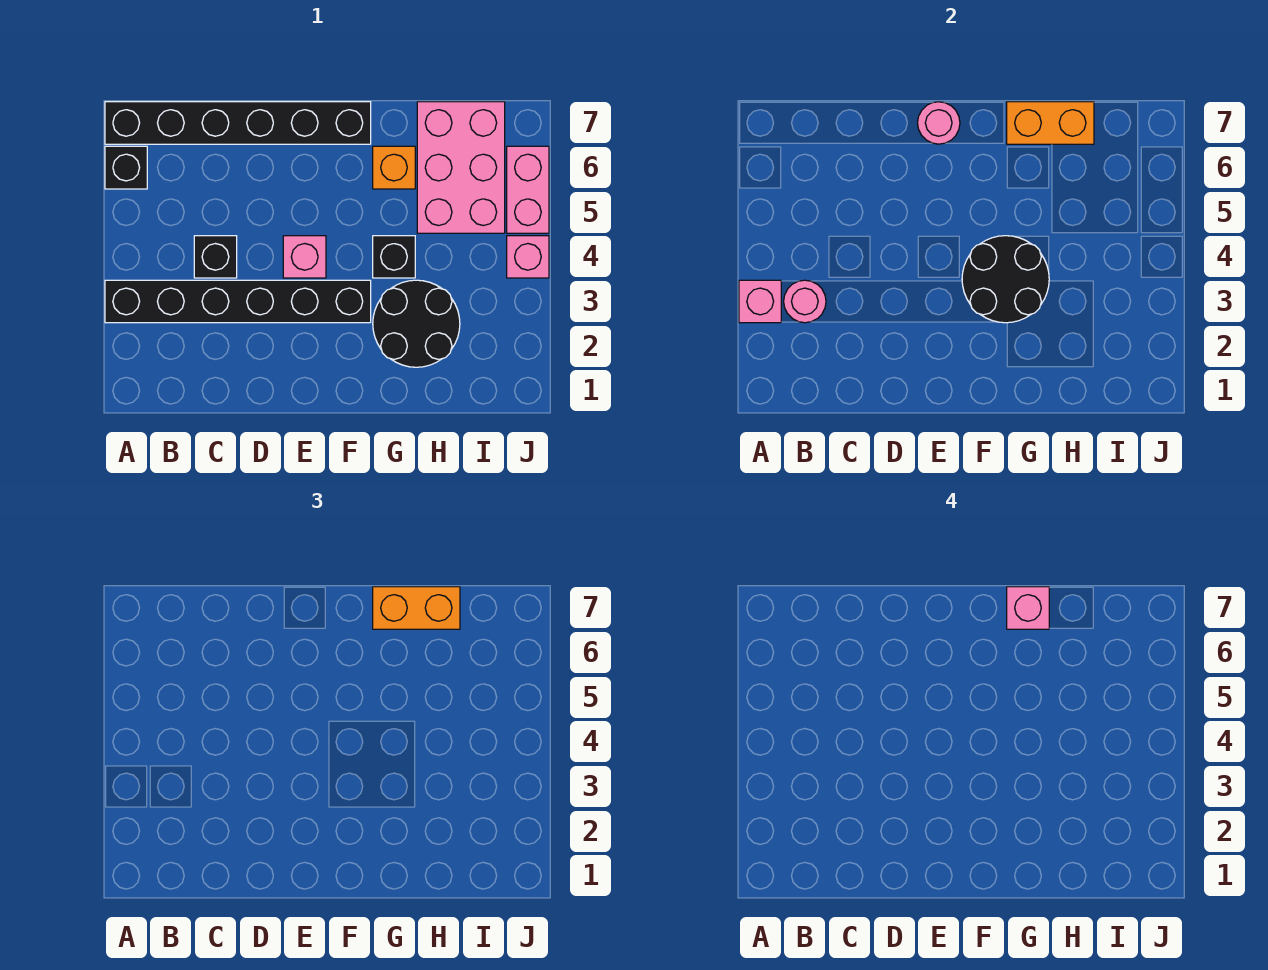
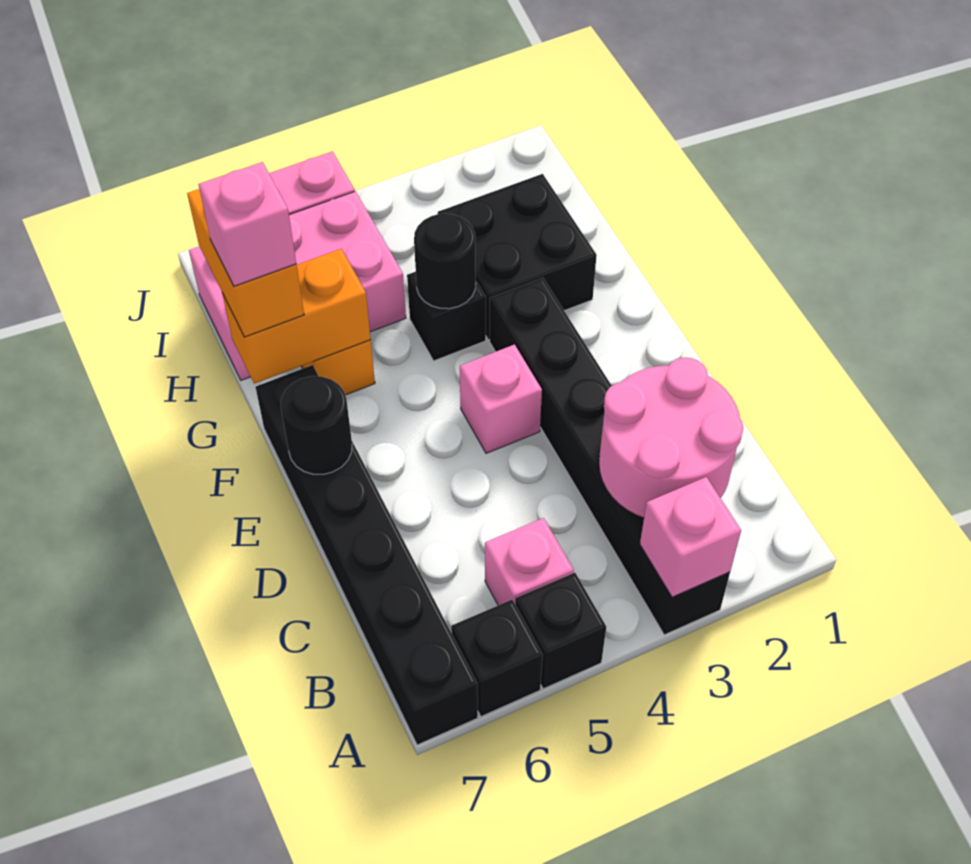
pink 1x1 round brick [784,280,826,323] -> pink 2x2 round brick [599,358,743,518]
black 1x1 brick [194,236,237,278] -> black 1x1 brick moved to [515,573,606,689]
pink 1x1 round brick [918,102,960,144] -> black 1x1 round brick [280,376,352,474]
black 2x2 round brick [962,236,1049,323] -> black 1x1 round brick [414,213,476,309]
black 2x2 round brick [373,280,460,367] -> black 2x2 brick [438,174,597,340]
orange 1x2 brick [1007,102,1094,144] -> orange 1x2 brick turned to [222,249,371,384]
pink 1x1 brick [507,236,549,278] -> pink 1x1 brick moved to [485,518,574,605]

